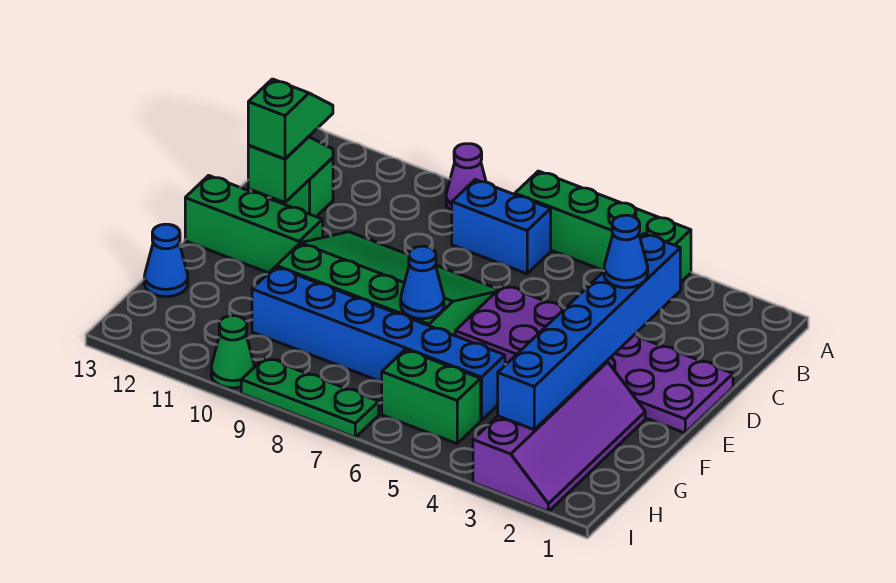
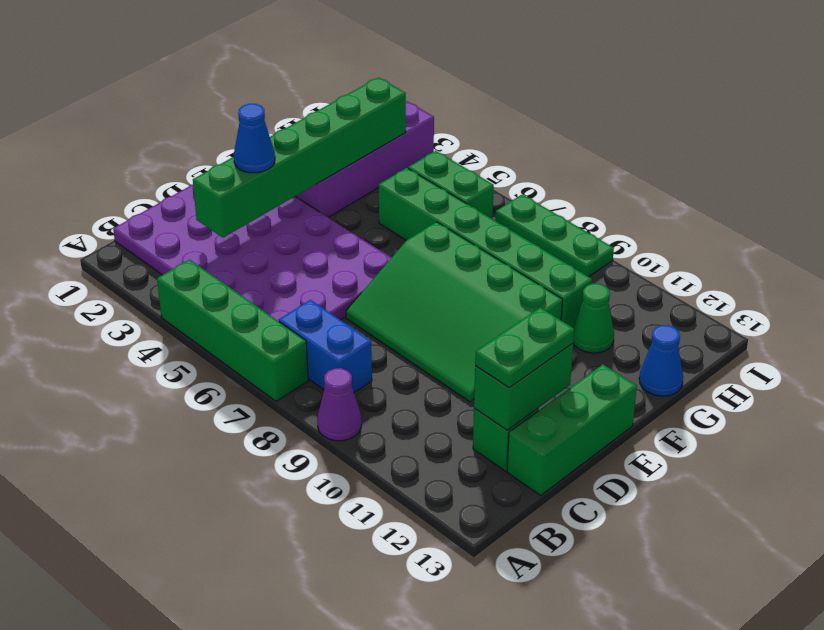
blue 1x6 brick [498,234,680,430] -> green 1x6 brick [193,77,406,238]
green 1x2 slope [248,137,333,203] -> green 1x2 brick [474,343,573,430]
green 1x2 slope [248,79,333,159] -> green 1x2 plate [475,308,574,387]
purple 2x6 plate [455,285,733,433] -> purple 4x6 plate [113,185,391,321]
green 1x3 brick [185,175,323,273] -> green 1x3 brick turned to [507,364,637,495]
blue 1x1 cone [401,246,444,319] -> none
blue 1x6 brick [252,267,505,420] -> green 1x6 brick [379,168,592,328]
green 1x1 cone [211,316,255,388] -> green 1x1 cone moved to [573,284,614,353]

